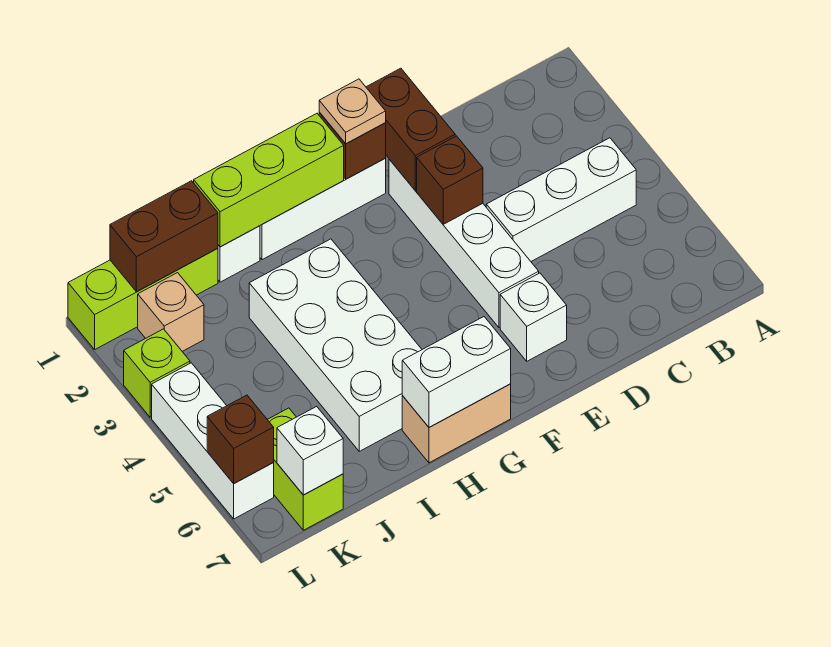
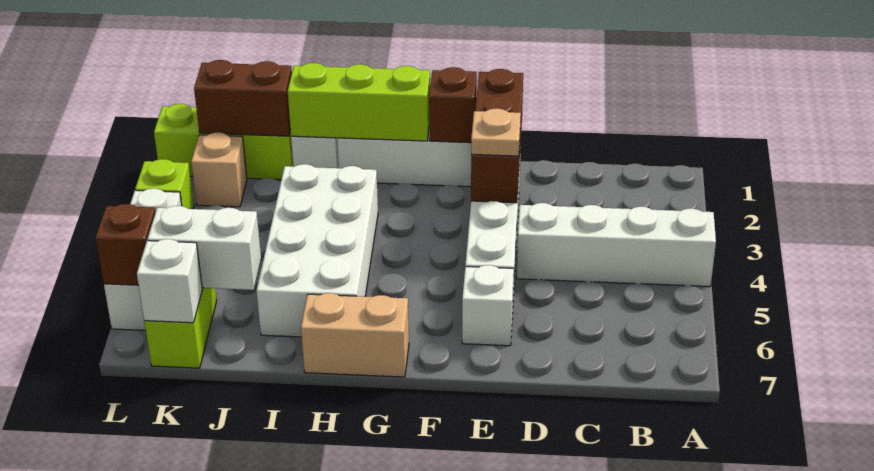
white 1x3 brick [486,138,636,261] -> white 1x4 brick [517,203,716,287]
tan 1x1 plate [319,79,386,144] -> tan 1x1 plate moved to [471,109,521,156]
white 1x2 brick [402,317,511,427] -> white 1x2 brick moved to [147,206,261,290]

